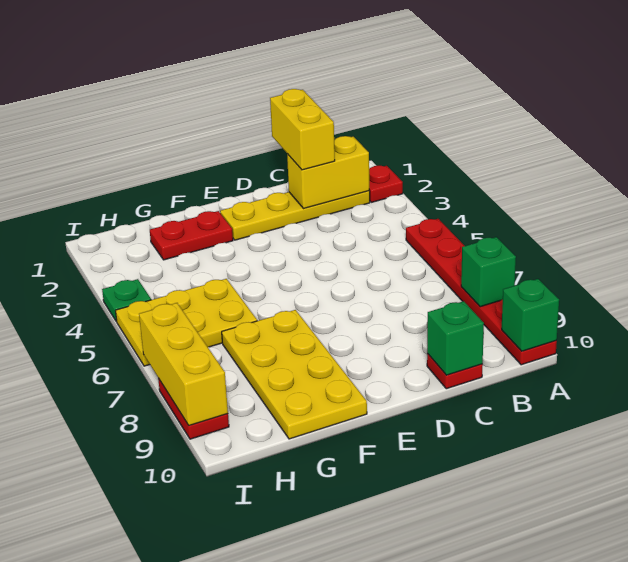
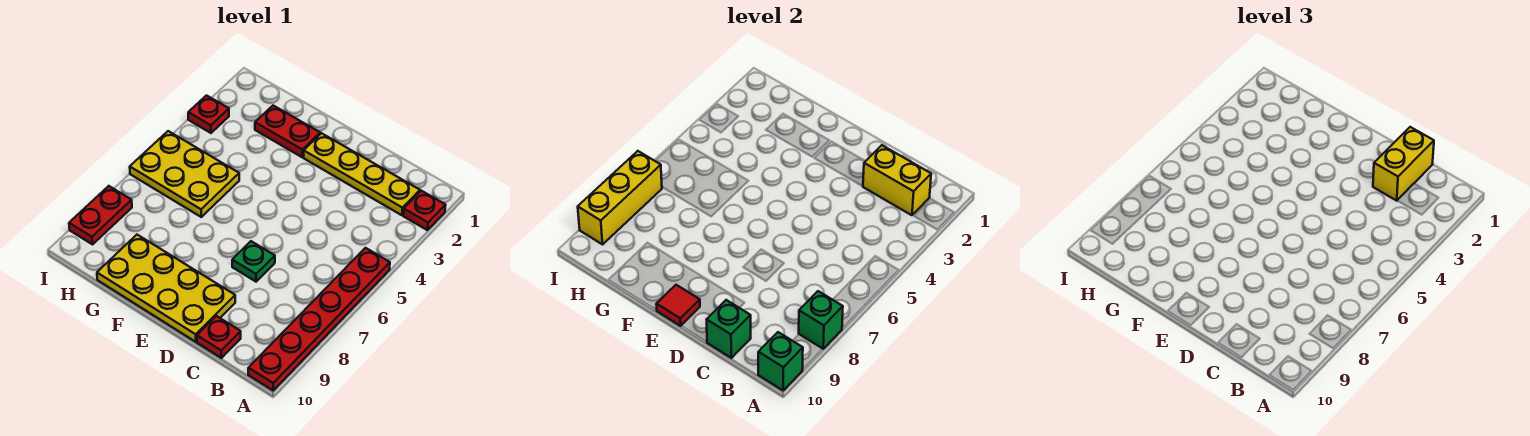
none -> red 1x1 tile [656,285,700,326]
yellow 2x4 plate [222,310,367,439] -> yellow 2x4 plate turned to [97,235,235,342]
none -> red 1x1 plate [188,96,229,133]
green 1x1 plate [102,279,151,321] -> green 1x1 plate moved to [232,241,275,282]

